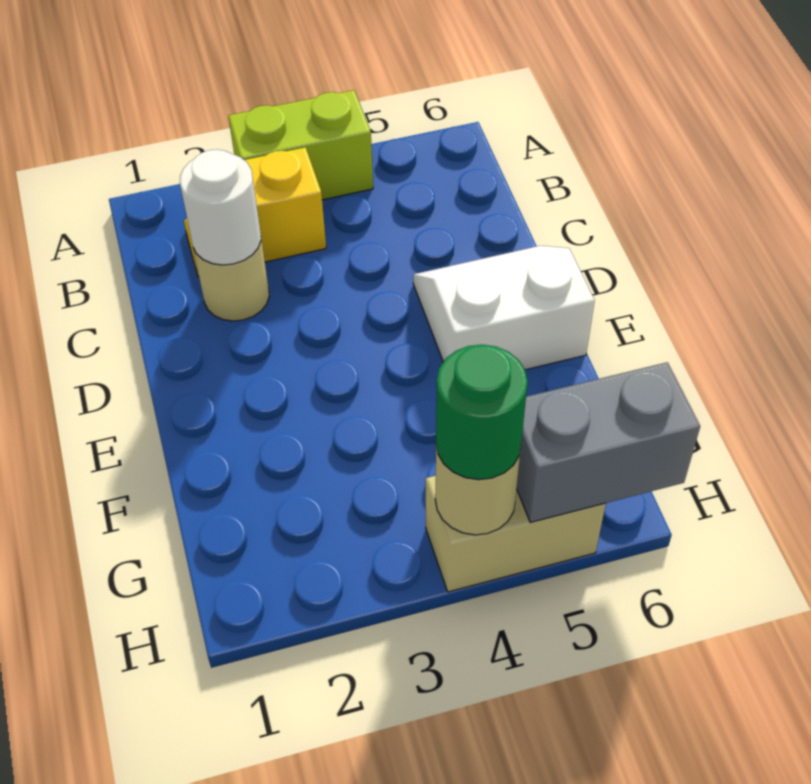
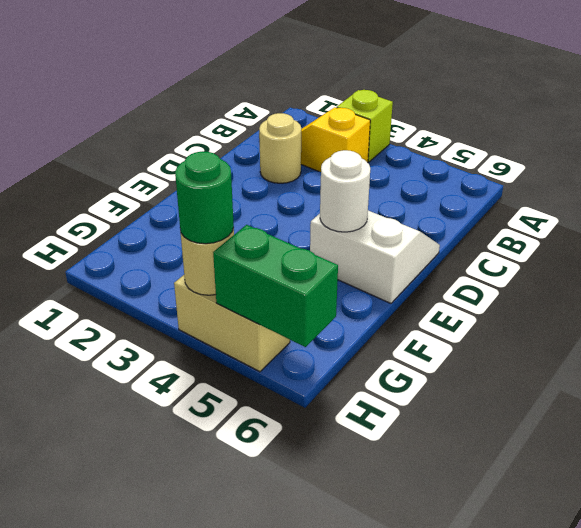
lime 1x2 brick [228,90,373,200] -> lime 1x1 brick [337,90,393,162]
white 1x1 round brick [180,149,261,265] -> white 1x1 round brick moved to [320,150,370,232]
grey 1x2 brick [517,362,700,523] -> green 1x2 brick [213,225,338,347]

